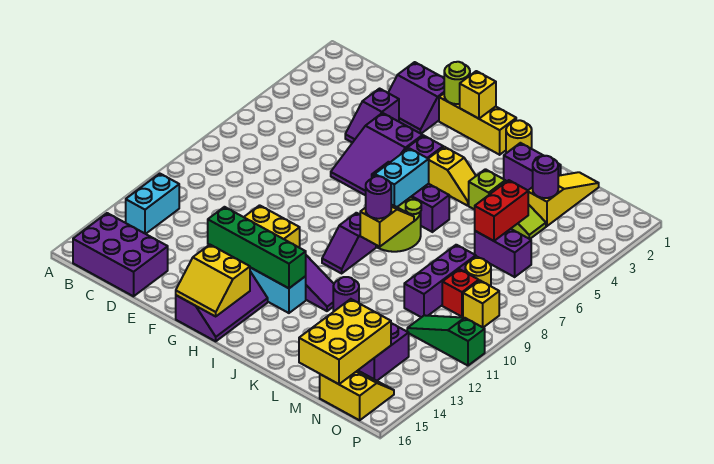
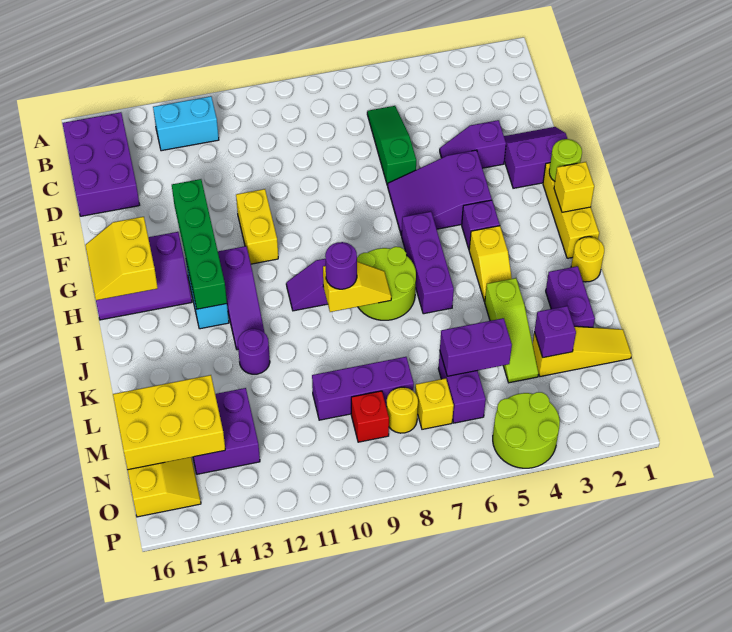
purple 2x2 slope [388,62,444,134] -> purple 2x2 slope turned to [504,127,568,188]
cyan 1x2 brick [375,148,429,207] -> none
purple 1x1 round brick [533,156,558,198] -> purple 1x1 brick [534,306,576,358]
red 1x2 brick [475,180,528,241] -> purple 1x2 brick [440,318,512,376]
green 1x3 slope [407,315,485,366] -> green 1x3 slope moved to [367,106,416,186]
none -> lime 2x2 round brick [493,392,560,468]
yellow 1x1 brick [463,280,499,327] -> yellow 1x1 brick moved to [415,378,454,429]

